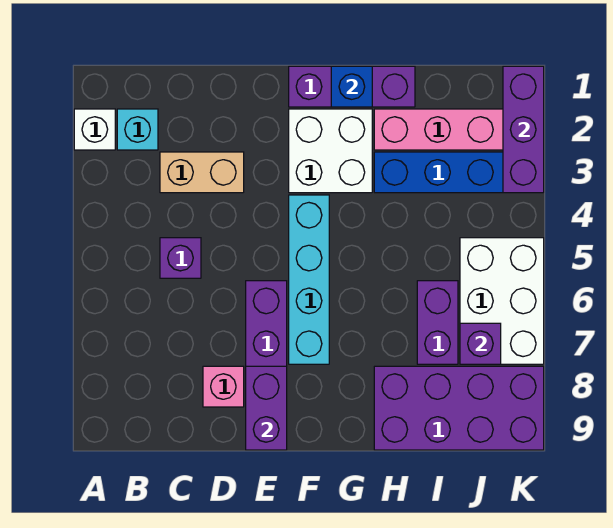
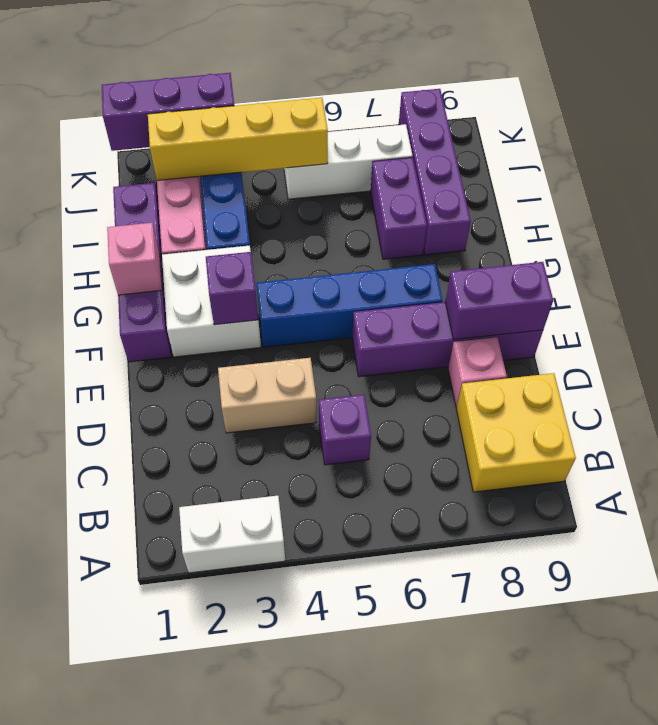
white 1x1 brick [74,109,115,150] -> white 1x2 brick [179,496,285,573]
cyan 1x1 brick [117,109,158,150] -> none
none -> yellow 2x2 brick [456,373,576,492]
tan 1x2 brick [160,152,244,193] -> tan 1x2 brick turned to [218,358,316,433]
purple 1x3 brick [289,66,415,107] -> purple 1x4 brick [113,183,171,362]
cyan 1x4 brick [289,195,329,364] -> blue 1x4 brick [256,264,443,347]
blue 1x1 brick [331,66,372,107] -> pink 1x1 brick [107,223,162,295]
purple 2x4 brick [374,366,544,450] -> purple 1x4 brick [399,89,471,255]
purple 1x2 brick [417,281,458,364] -> purple 1x2 brick turned to [371,157,427,259]
none -> yellow 1x4 brick [148,98,328,181]
white 2x3 brick [460,238,544,364] -> white 1x3 brick [284,124,413,199]
purple 1x1 brick [460,323,501,364] -> purple 1x1 brick moved to [206,252,258,325]

